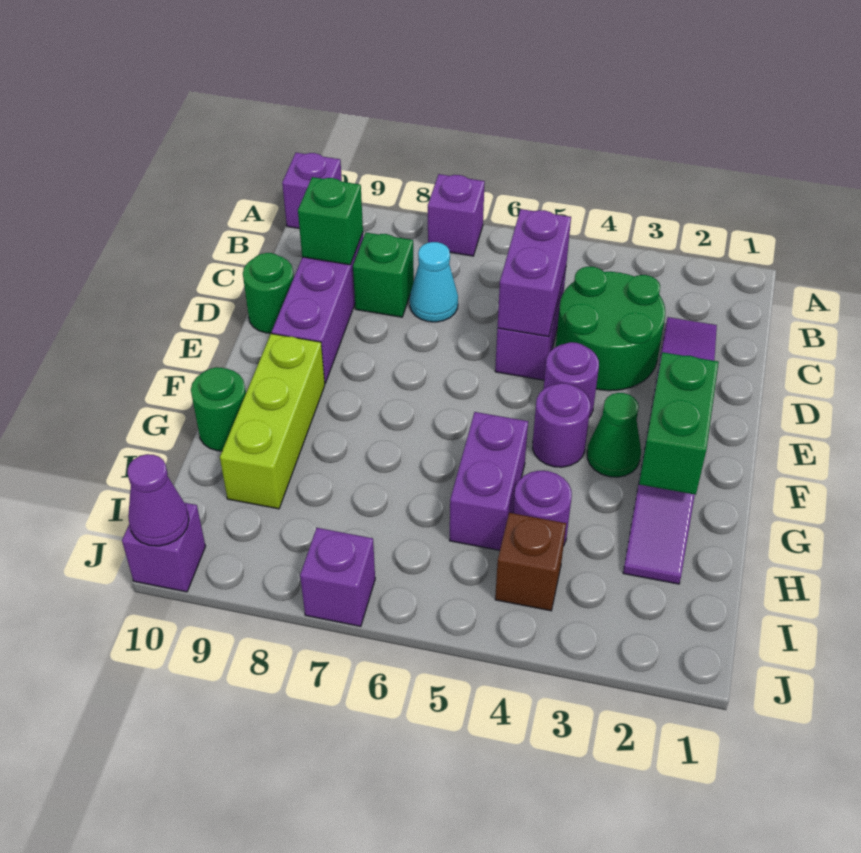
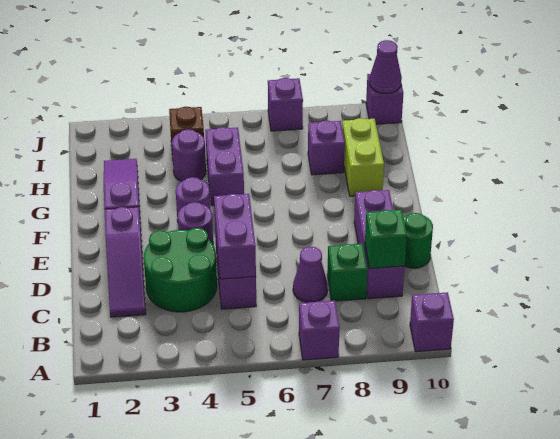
cyan 1x1 cone [410,242,458,322] -> purple 1x1 cone [293,247,328,303]
green 1x2 brick [639,352,719,495] -> none
green 1x1 cone [587,393,641,477] -> none
lime 1x3 brick [220,333,325,509] -> lime 1x2 brick [342,118,384,196]
green 1x1 round brick [191,367,246,451] -> none
none -> purple 1x1 brick [308,120,345,175]

